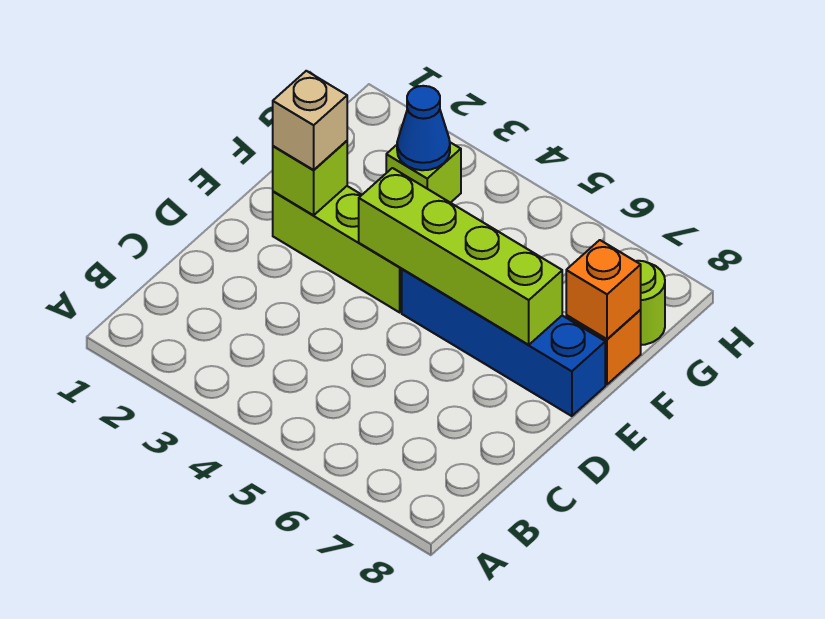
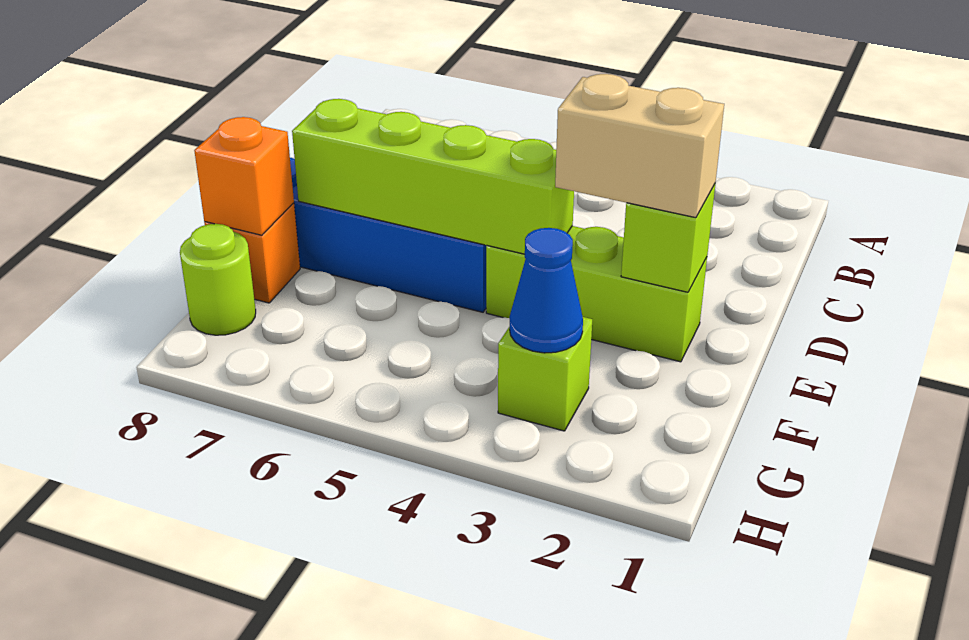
tan 1x1 brick [273,71,347,170] -> tan 1x2 brick [555,74,724,218]

